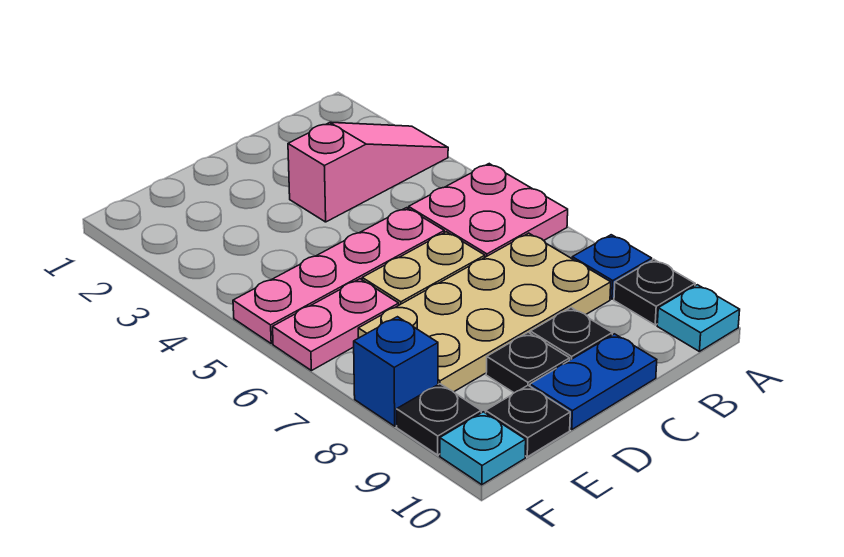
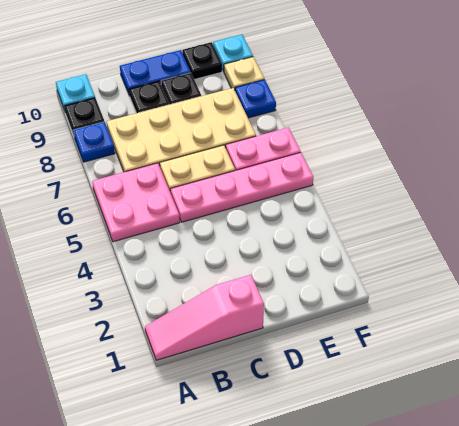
pink 1x3 slope [288,122,448,222] -> pink 1x3 slope moved to [145,275,264,360]
blue 1x1 brick [354,317,438,426] -> blue 1x1 plate [235,80,276,118]
black 1x1 plate [397,384,481,455] -> tan 1x1 plate [224,57,264,90]

